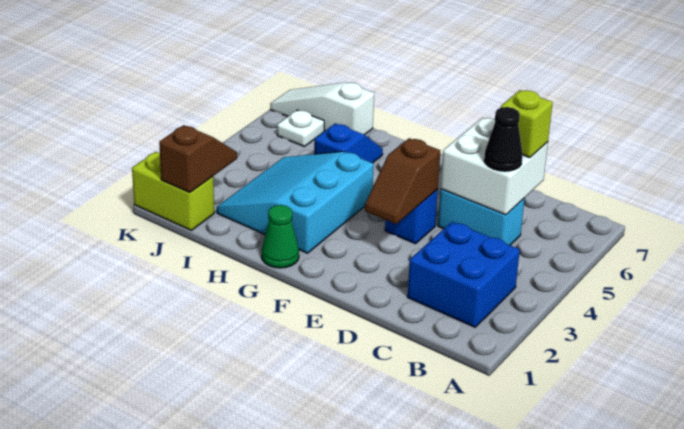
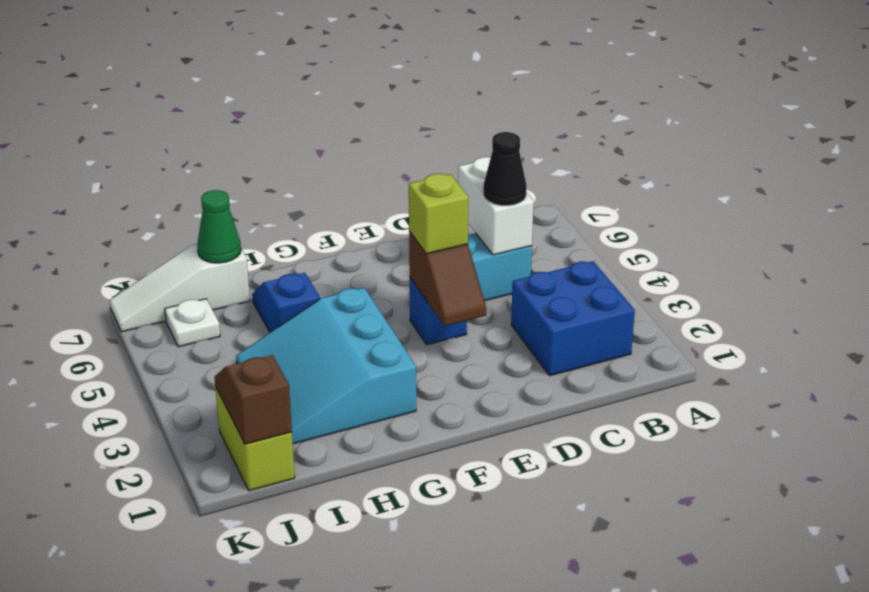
white 2x2 brick [440,118,548,215] -> white 1x2 brick [458,157,534,255]
lime 1x1 brick [501,90,553,158] -> lime 1x1 brick moved to [409,174,469,254]
green 1x1 cone [262,205,299,268] -> green 1x1 cone moved to [197,190,241,263]
lime 1x2 brick [132,152,214,230] -> lime 1x2 brick turned to [215,387,295,491]

